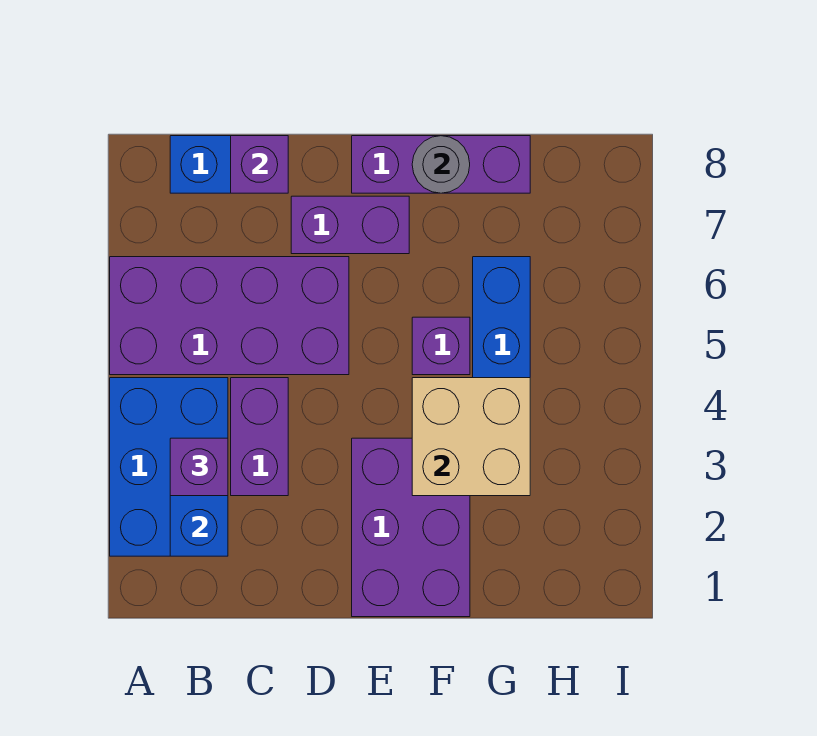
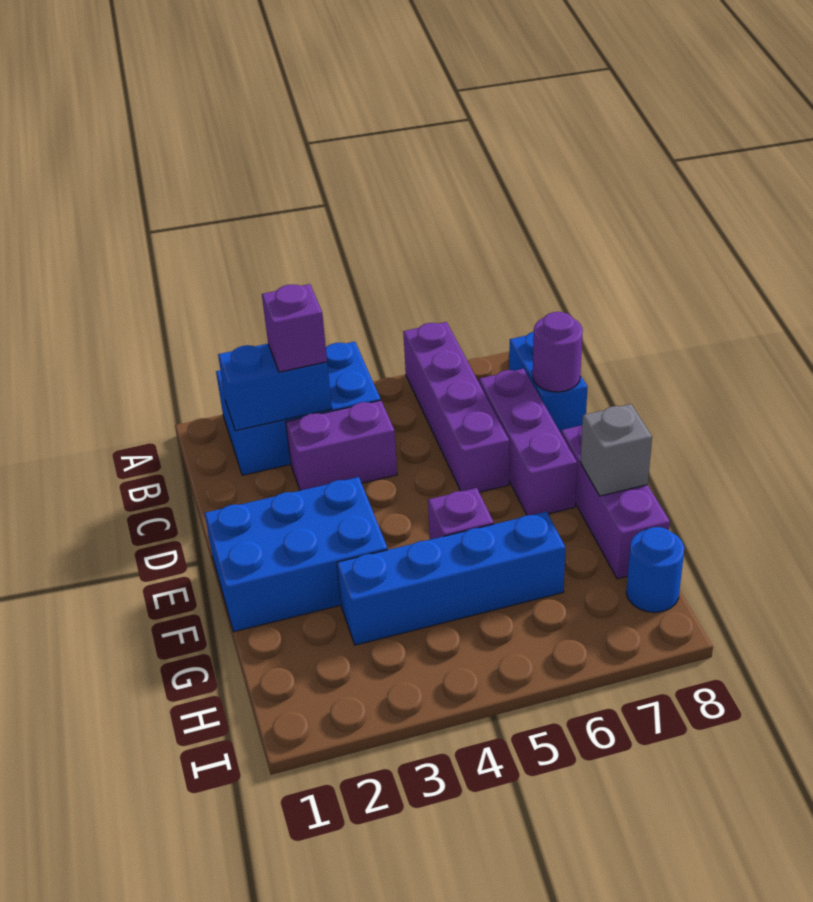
purple 2x4 brick [110,257,349,375] -> purple 1x4 brick [403,322,509,492]
purple 1x1 brick [231,136,288,193] -> purple 1x1 round brick [533,312,583,392]
purple 1x2 brick [291,196,409,254] -> purple 1x3 brick [479,369,577,515]
purple 2x3 brick [352,438,470,617] -> blue 2x3 brick [205,477,388,632]
tan 2x2 brick [412,378,530,496] -> none
grey 1x1 round brick [412,136,470,193] -> grey 1x1 brick [581,404,652,496]
none -> blue 1x1 round brick [626,527,684,612]

